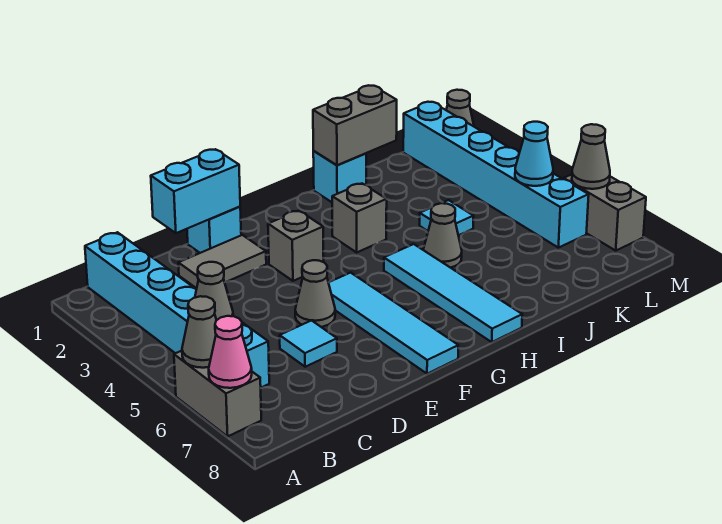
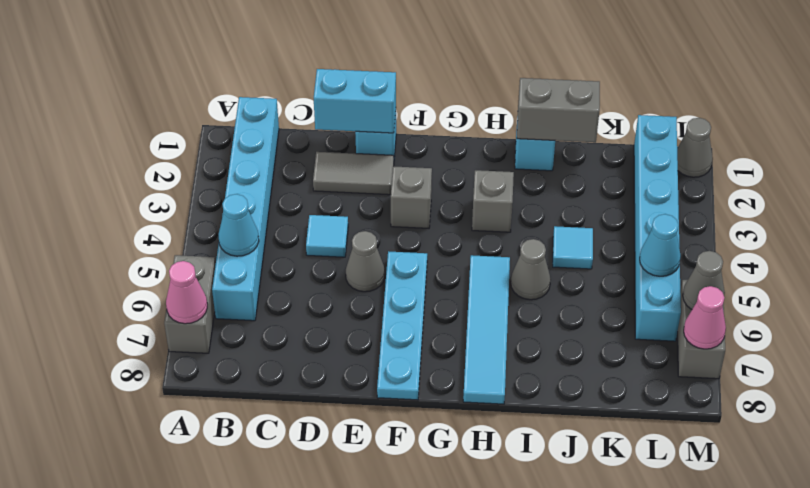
grey 1x1 cone [182,296,216,368] -> none
grey 1x1 cone [195,262,233,320] -> cyan 1x1 cone [218,194,259,256]
cyan 1x1 tile [280,320,337,367] -> cyan 1x1 tile moved to [306,215,348,257]
cyan 1x4 tile [328,273,458,374] -> cyan 1x4 plate [377,251,427,400]
none -> pink 1x1 cone [684,286,726,349]

